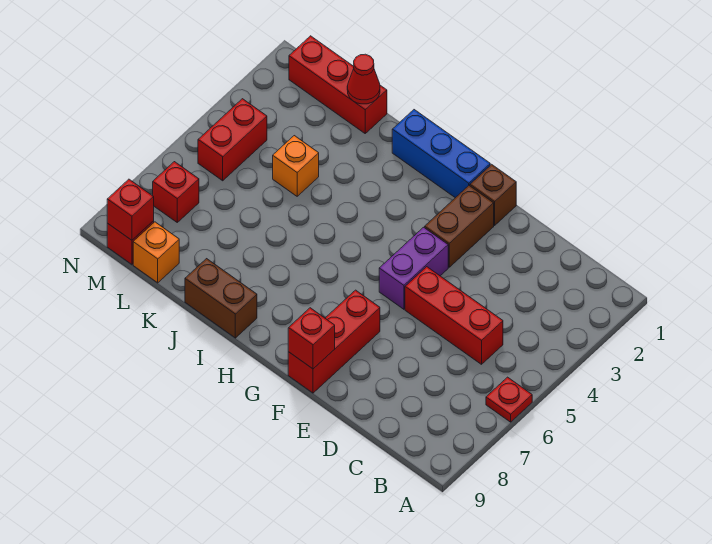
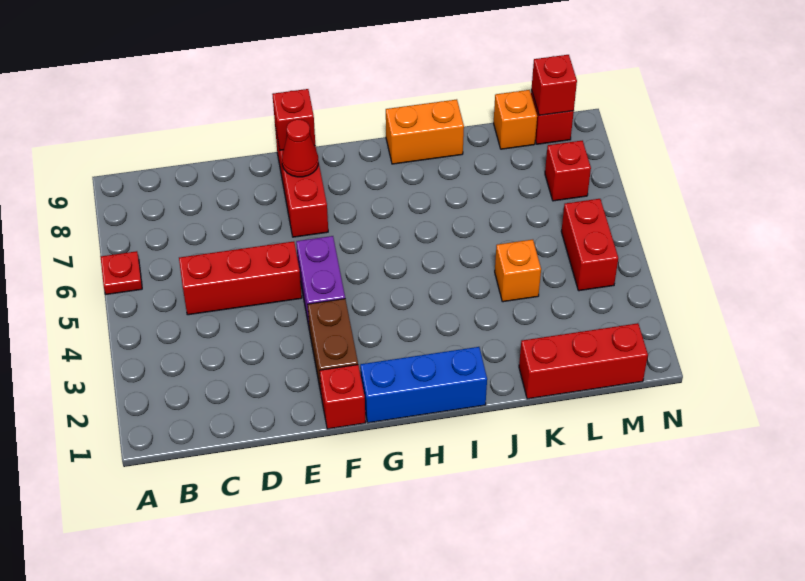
brown 1x1 brick [470,164,516,225] -> red 1x1 brick [320,365,366,429]
brown 1x2 brick [185,259,257,338] -> orange 1x2 brick [386,99,464,164]
red 1x1 cone [347,54,380,104] -> red 1x1 cone moved to [282,119,318,177]

